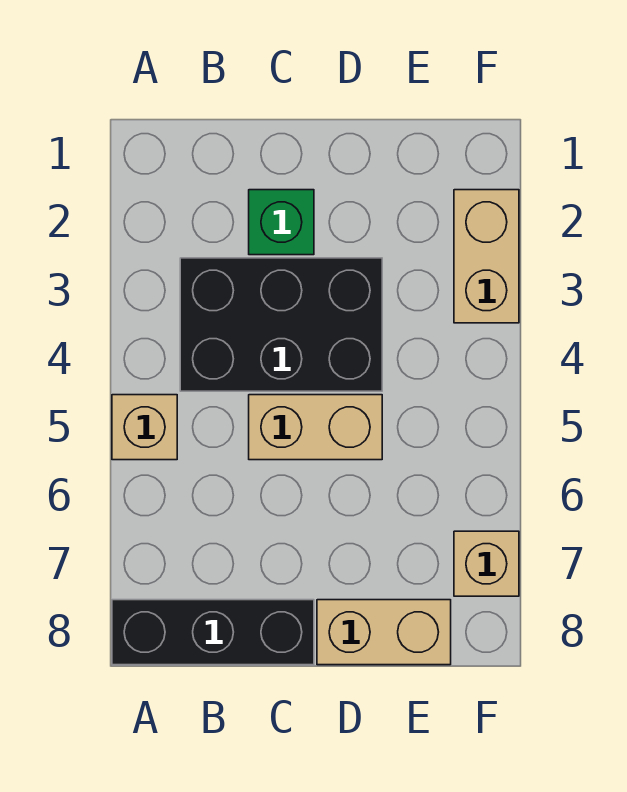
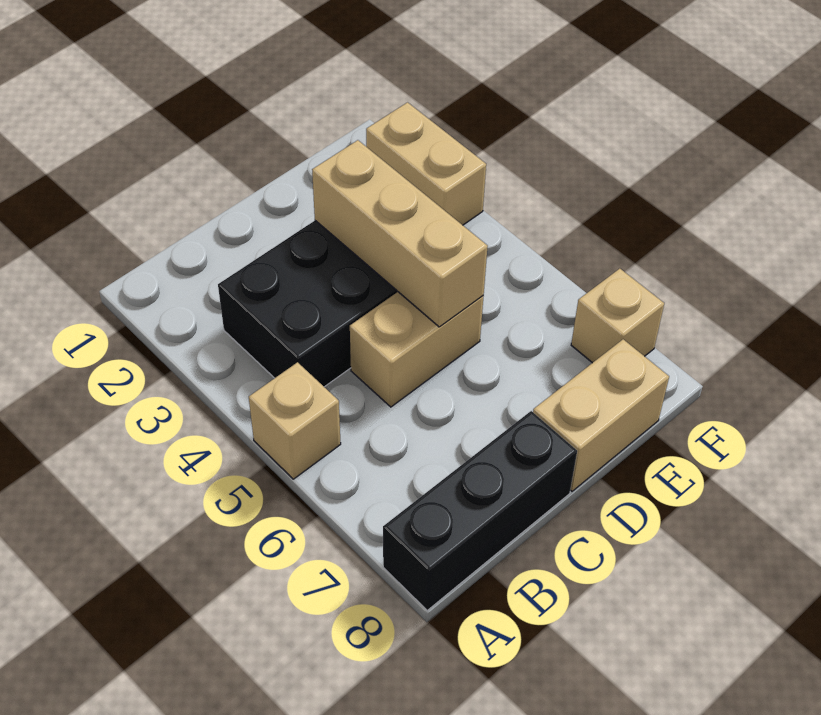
green 1x1 brick [249,190,314,255] -> none
none -> tan 1x3 brick [312,140,488,327]

